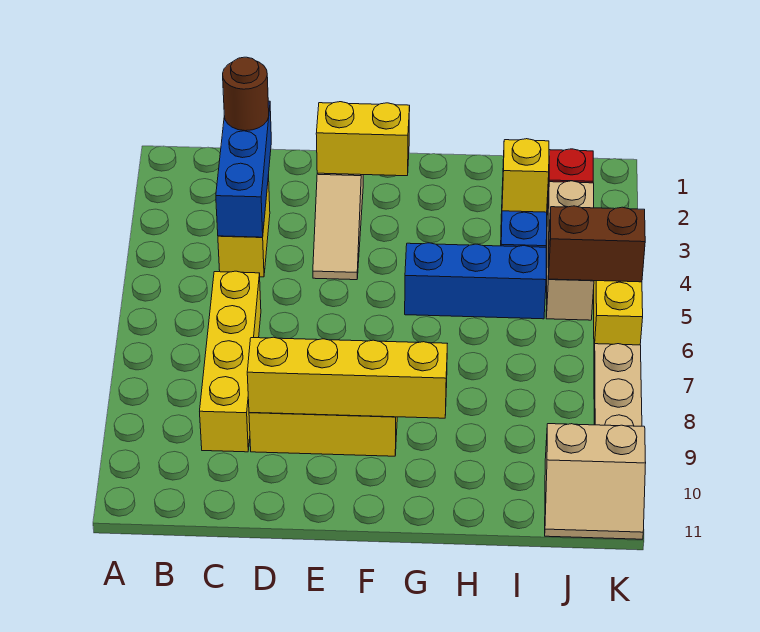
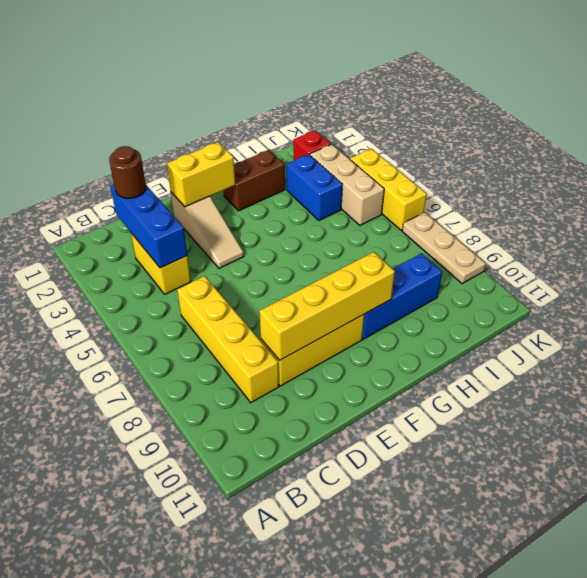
blue 1x3 brick [405,243,546,319] -> blue 1x3 brick moved to [362,253,442,339]
yellow 1x1 brick [502,139,549,212] -> none
brown 1x2 brick [548,206,645,282] -> brown 1x2 brick moved to [224,150,285,211]
tan 2x2 slope [545,424,646,539] -> none

